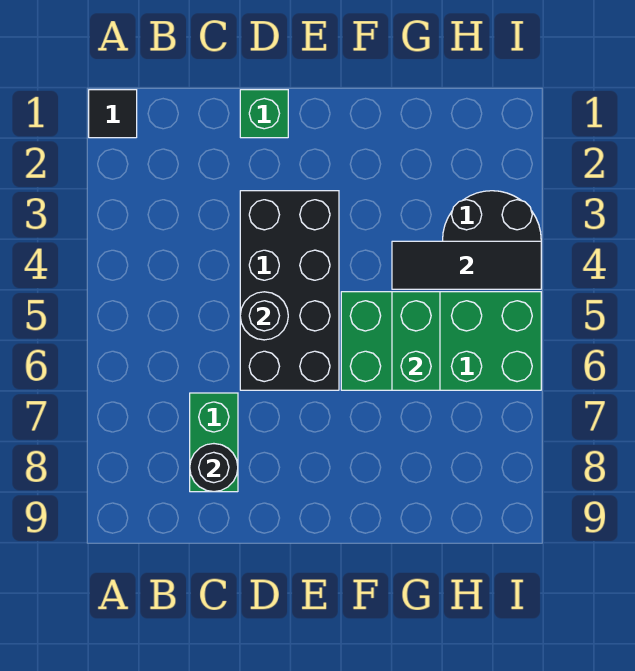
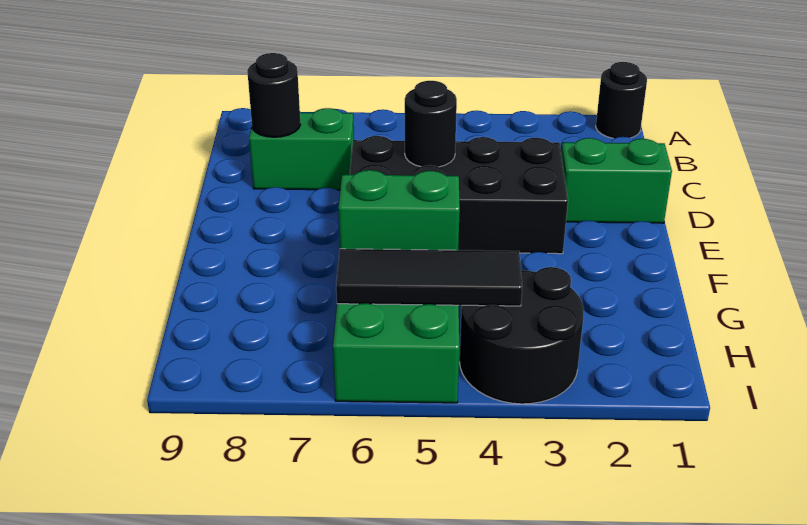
black 1x1 tile [89,90,137,138] -> black 1x1 round brick [596,62,647,139]
green 1x1 brick [240,90,288,138] -> green 1x2 brick [561,138,672,223]
black 1x3 tile [392,241,541,289] -> black 1x3 tile turned to [336,249,522,306]

